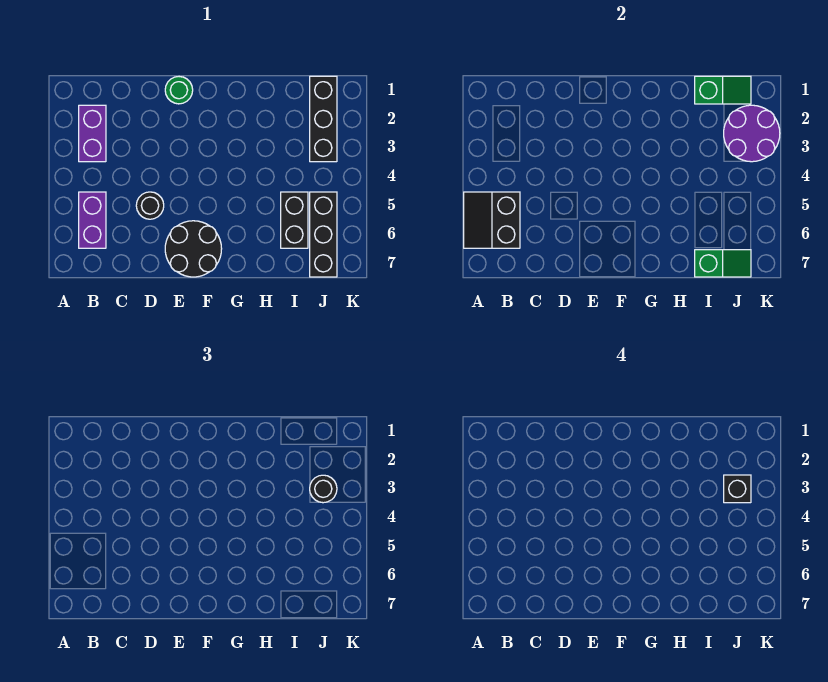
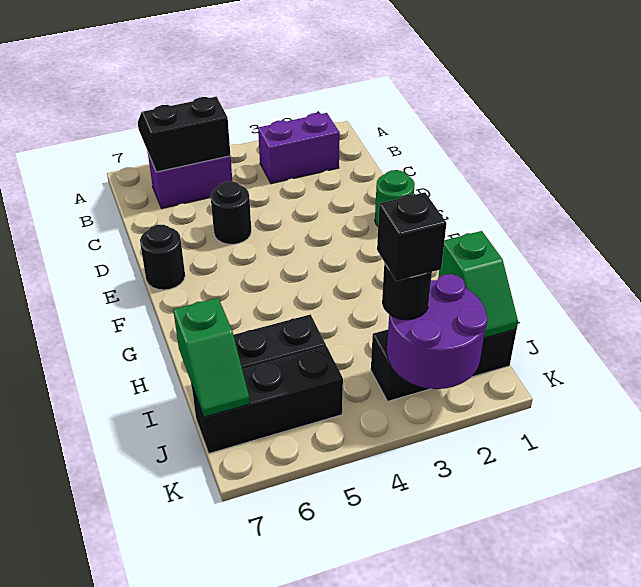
black 2x2 round brick [165,221,222,277] -> black 1x1 round brick [140,225,185,290]

